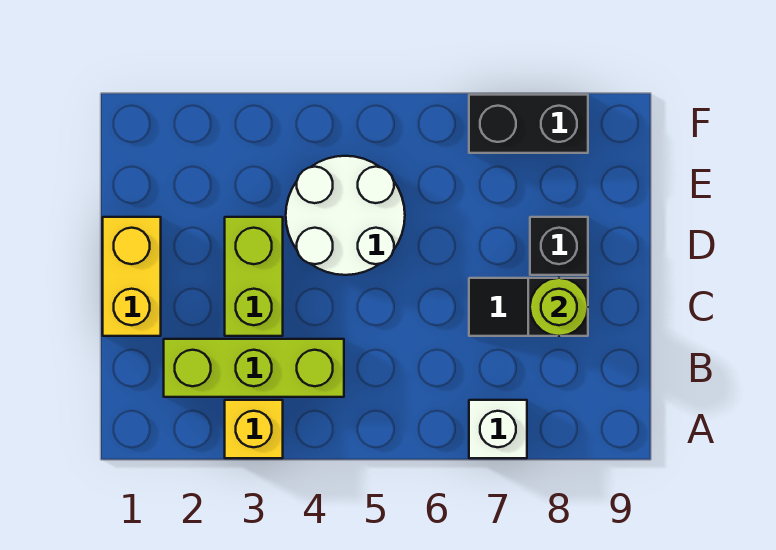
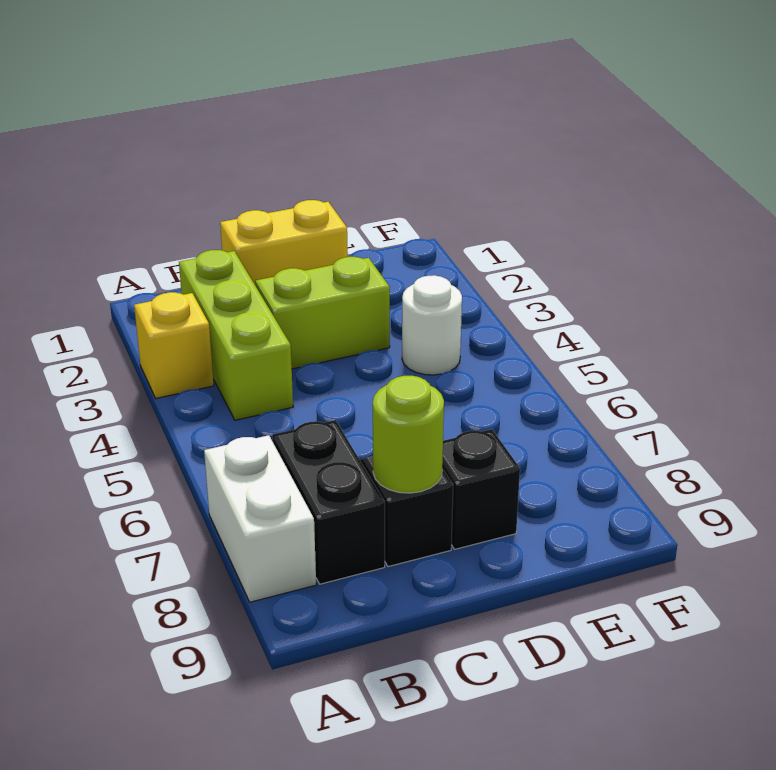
white 1x1 brick [469,400,527,458] -> white 1x2 brick [204,435,316,602]
white 2x2 round brick [286,156,405,275] -> white 1x1 round brick [402,275,462,375]
black 1x2 brick [469,95,588,153] -> black 1x2 brick moved to [272,420,385,584]

